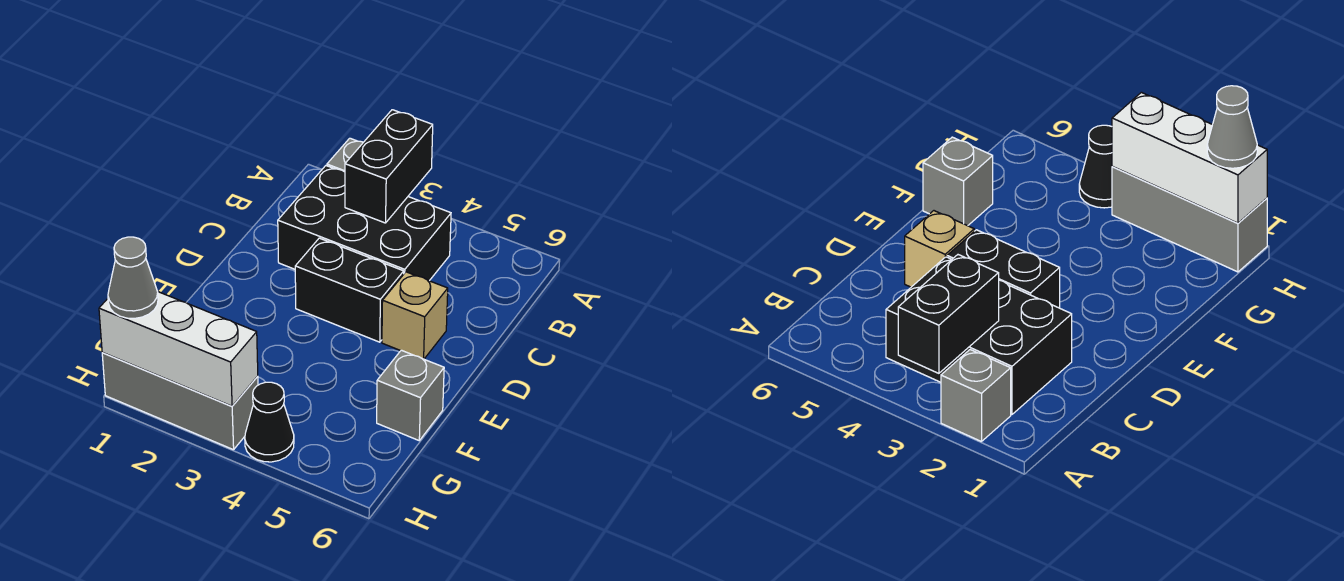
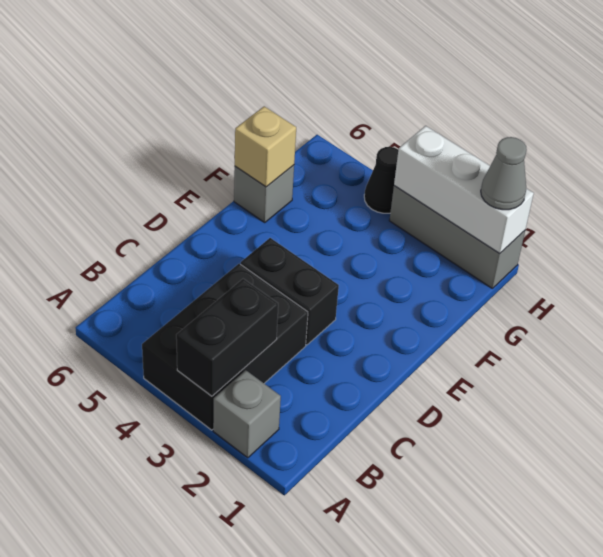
black 2x3 brick [278,166,451,281] -> black 2x3 brick turned to [142,264,308,430]
tan 1x1 brick [382,272,448,359] -> tan 1x1 brick moved to [235,106,296,187]

